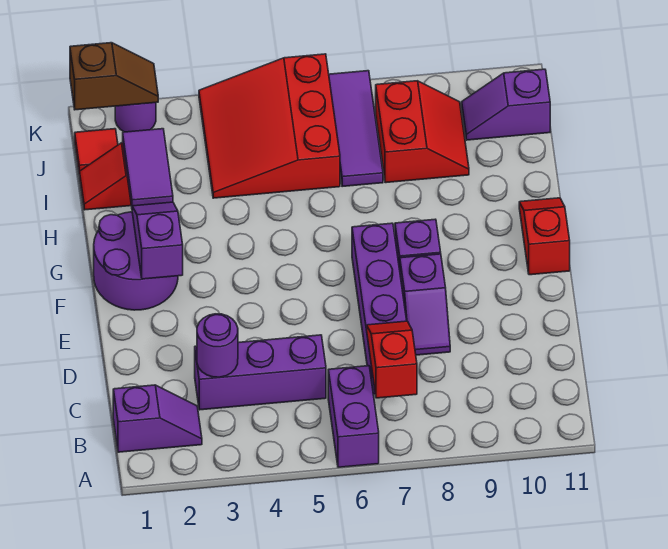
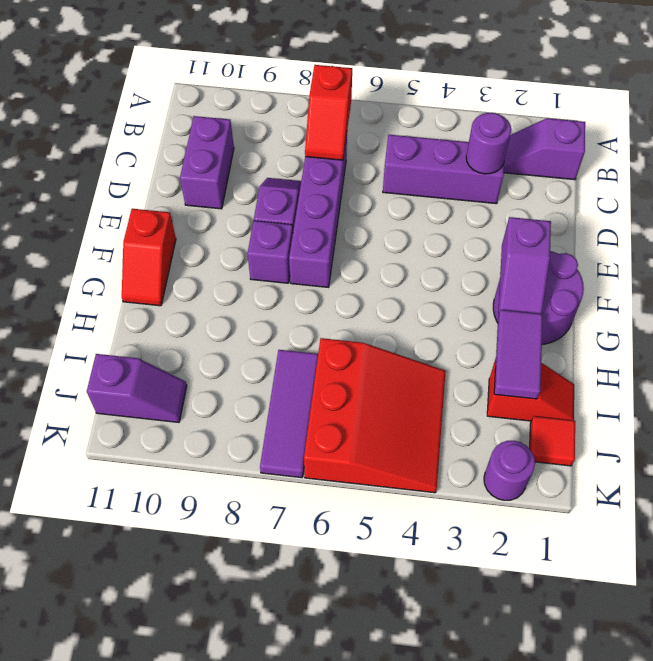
purple 1x2 brick [328,366,379,467] -> purple 1x2 brick moved to [180,116,234,209]
red 2x2 slope [376,81,469,183] -> none
brown 1x2 slope [70,43,158,110] -> none

